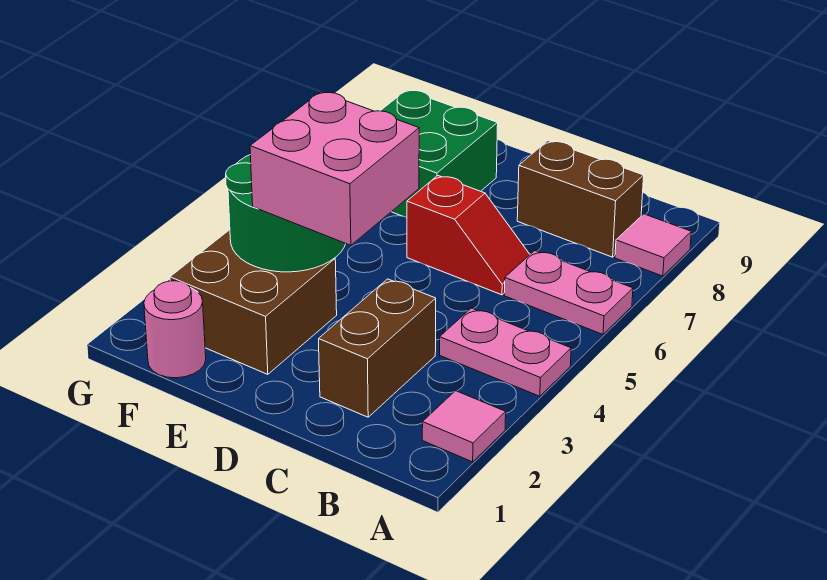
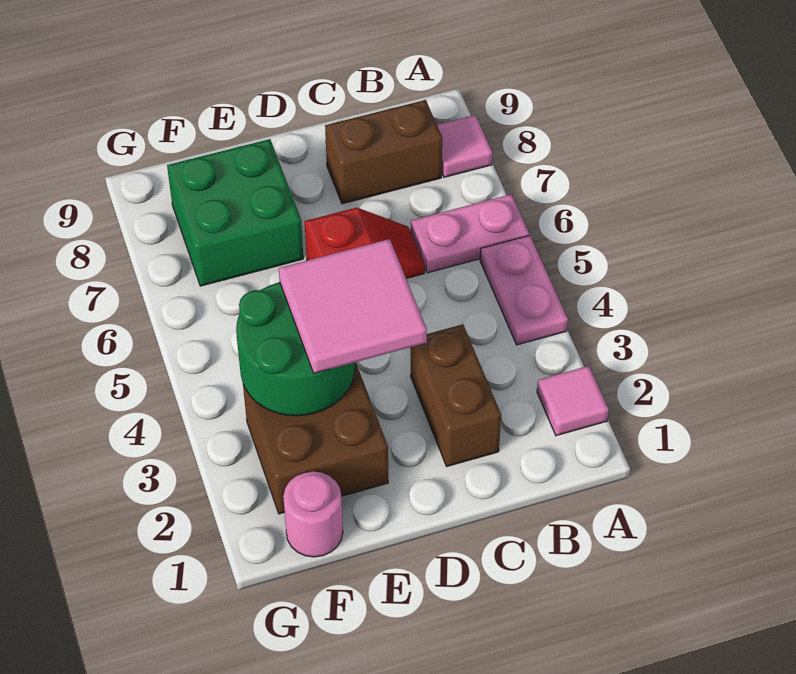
pink 1x2 plate [440,308,571,396] -> pink 1x2 plate turned to [480,236,568,345]
pink 2x2 brick [250,92,419,245] -> pink 2x2 tile [279,239,427,373]

